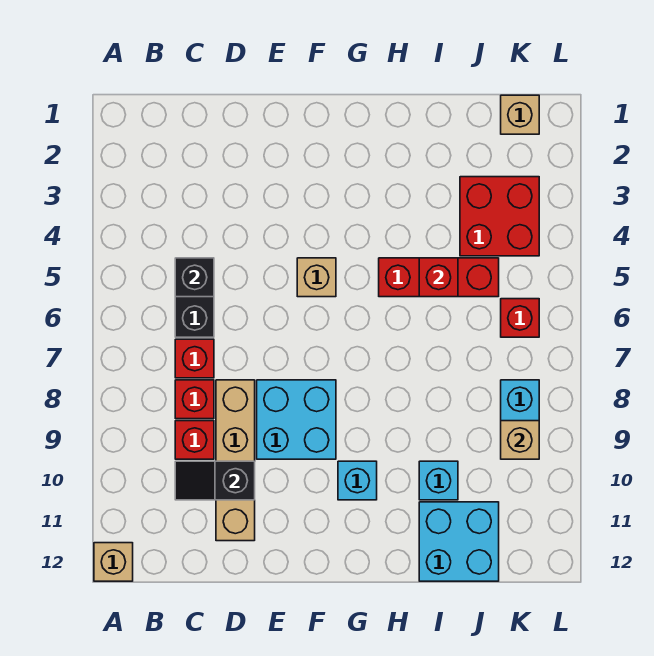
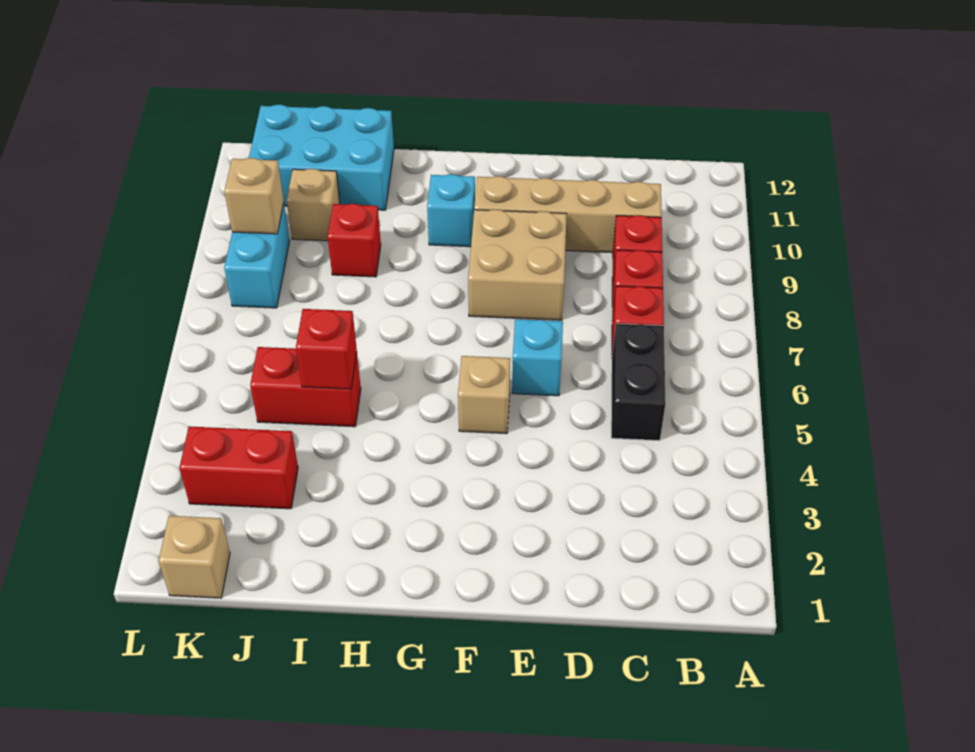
tan 1x1 brick [94,543,133,581] -> tan 1x1 brick moved to [287,169,340,241]
black 1x1 brick [175,258,214,297] -> none
black 1x2 slope [175,461,255,500] -> none
tan 1x4 brick [216,380,255,541] -> tan 1x4 brick turned to [474,176,662,253]
cyan 2x2 brick [257,380,336,459] -> tan 2x2 brick [468,210,567,320]
red 1x3 brick [379,258,499,297] -> red 1x2 brick [250,347,361,427]
cyan 1x1 brick [419,461,458,500] -> cyan 1x1 brick moved to [512,319,563,396]
cyan 2x2 brick [419,502,499,581] -> cyan 2x3 brick [249,105,394,210]
red 2x2 brick [460,177,539,256] -> red 1x2 brick [179,427,298,509]
red 1x1 brick [501,299,539,337] -> red 1x1 brick moved to [328,204,381,277]

